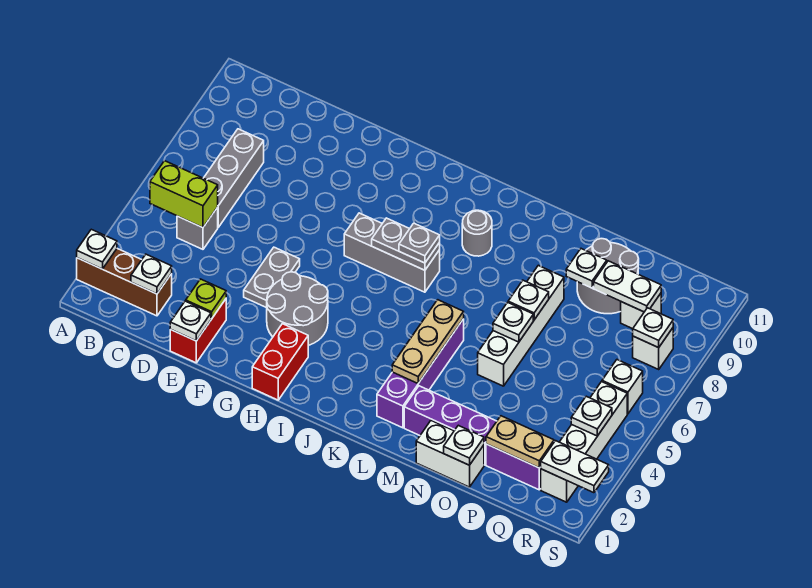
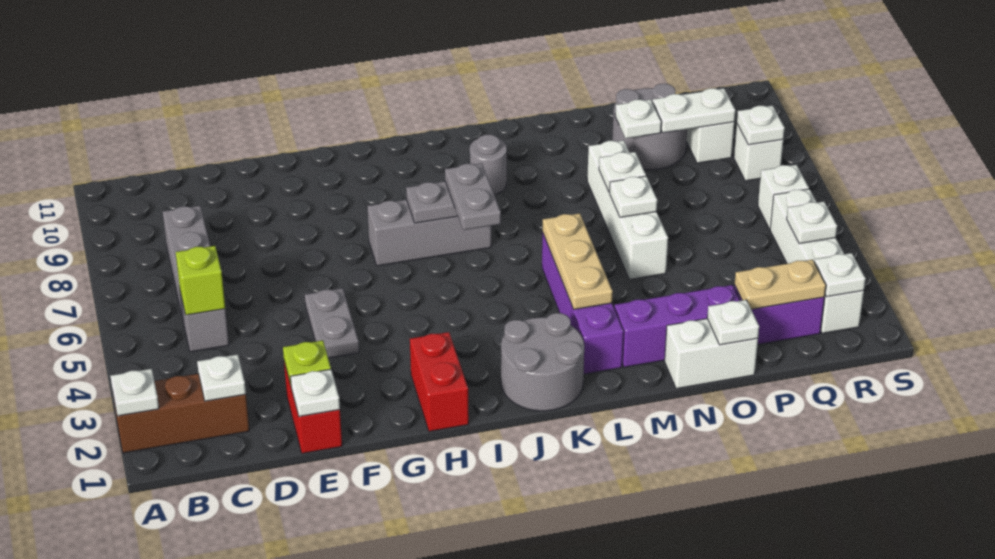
lime 1x2 brick [150,161,218,228] -> lime 1x1 brick [176,246,225,315]
grey 2x2 round brick [267,272,328,345] -> grey 2x2 round brick moved to [501,313,584,411]
grey 1x1 plate [399,223,440,263] -> grey 1x2 plate [445,163,501,230]
white 1x2 plate [541,441,609,493] -> white 1x1 plate [814,253,866,297]

